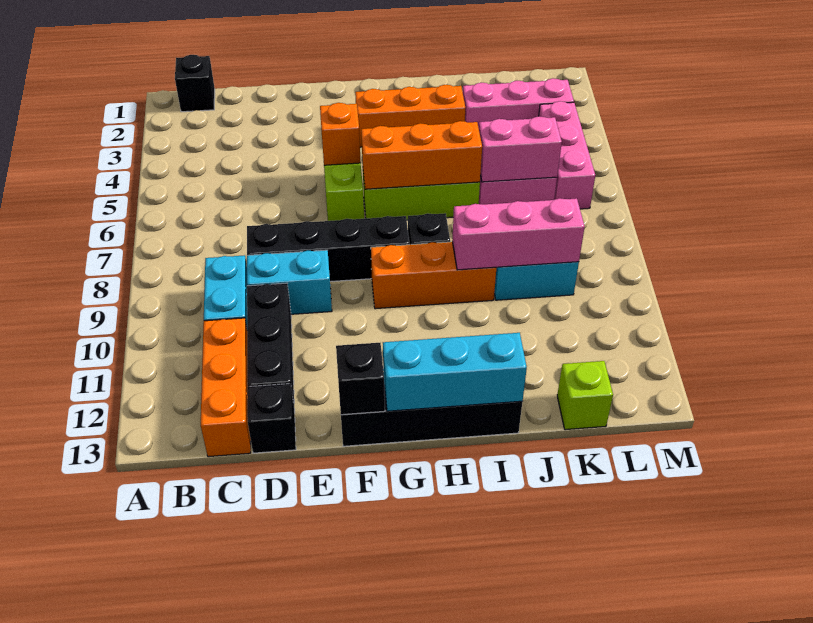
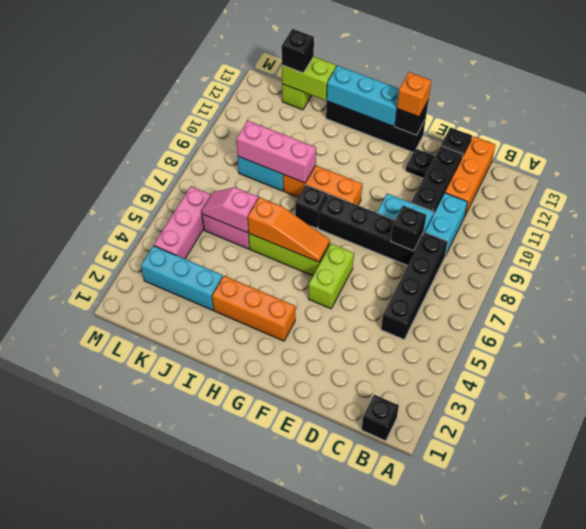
none -> black 1x4 brick [381,233,448,339]
none -> black 1x1 brick [391,206,426,251]
none -> black 1x1 plate [406,149,435,178]
orange 1x1 brick [320,103,361,165] -> orange 1x1 brick moved to [397,72,431,117]
orange 1x3 brick [361,121,482,189] -> orange 1x3 slope [248,197,330,262]
pink 1x3 brick [463,78,574,128] -> cyan 1x3 brick [141,246,223,310]
pink 1x2 brick [479,116,562,182] -> pink 1x2 slope [202,187,258,233]
none -> lime 1x2 brick [282,57,336,100]
none -> black 1x1 brick [282,29,314,73]

